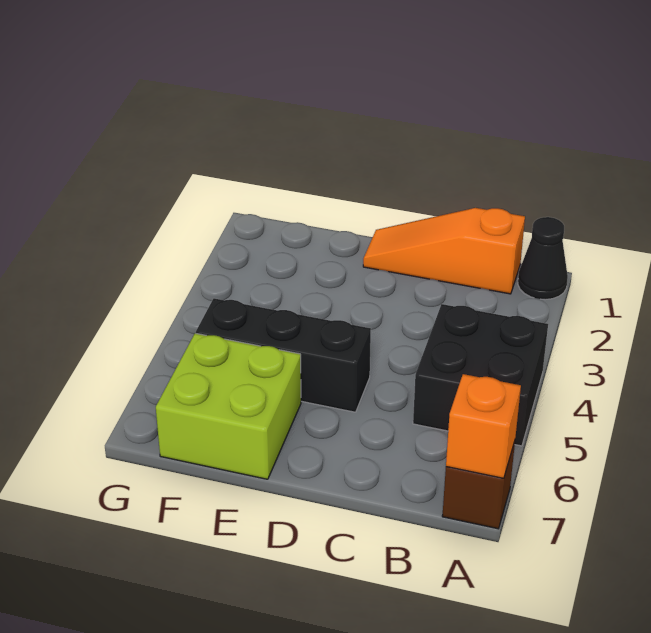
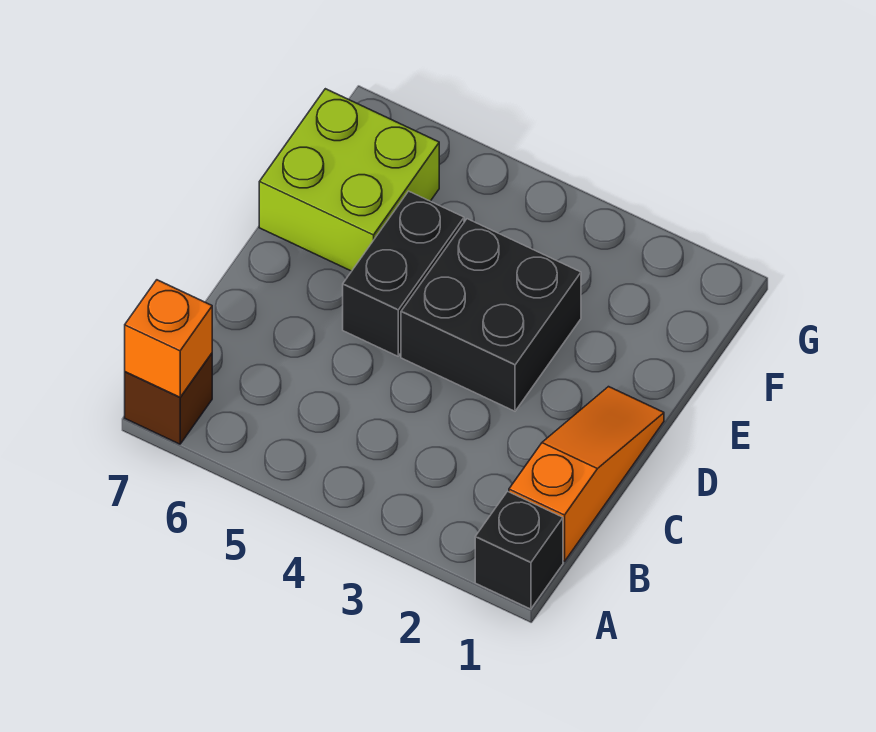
black 1x1 cone [518,217,568,300] -> black 1x1 brick [475,492,563,609]
black 2x2 brick [413,304,548,446] -> black 2x2 brick moved to [401,219,581,411]
black 1x3 brick [196,298,371,412] -> black 1x2 brick [343,191,464,356]

